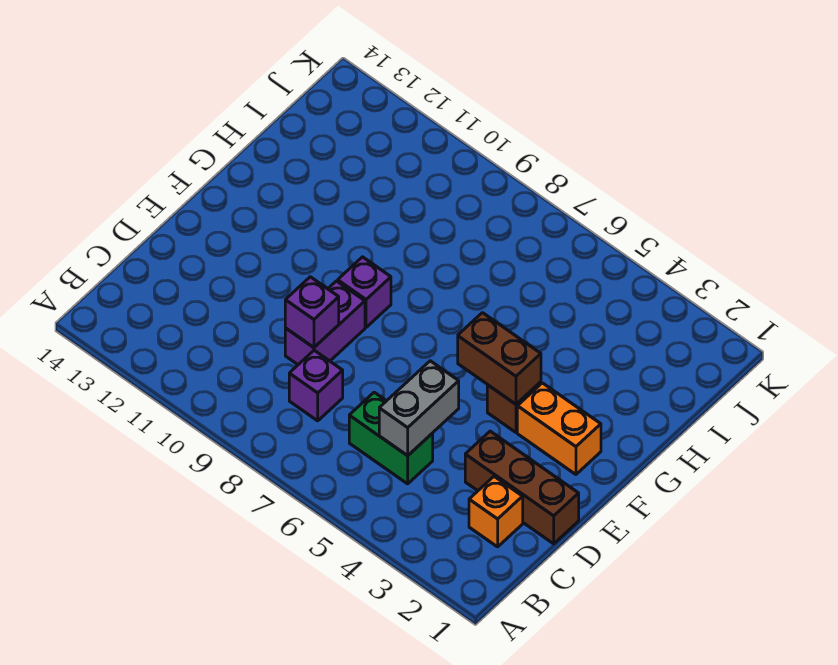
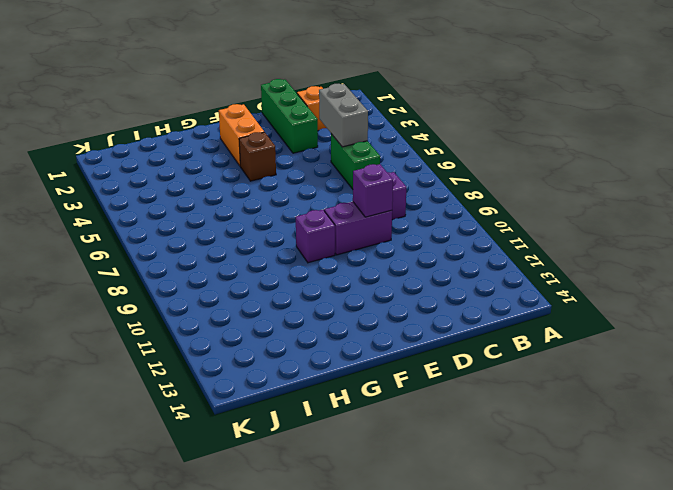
grey 1x2 brick [379,361,459,456] -> grey 1x2 brick turned to [319,84,368,147]
brown 1x3 brick [465,431,579,544] -> green 1x3 brick [261,79,318,153]
brown 1x2 brick [458,313,541,404] -> none

